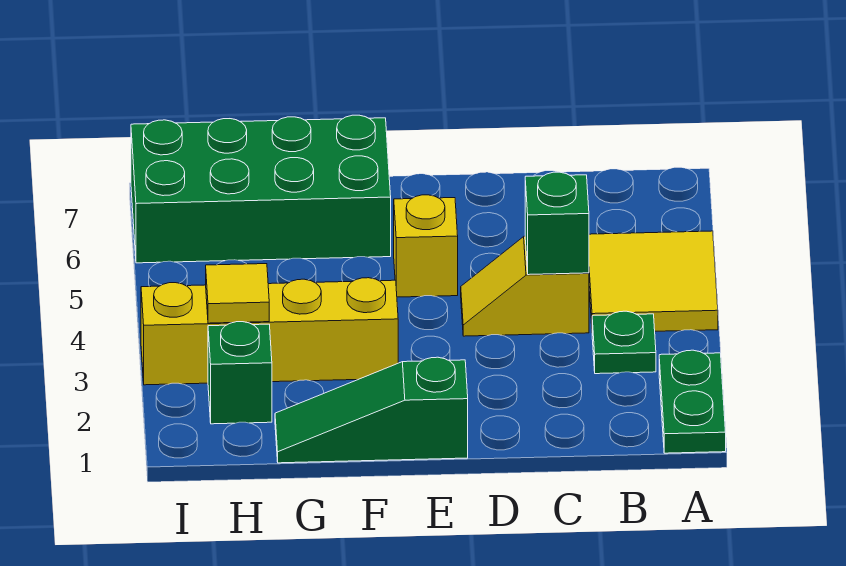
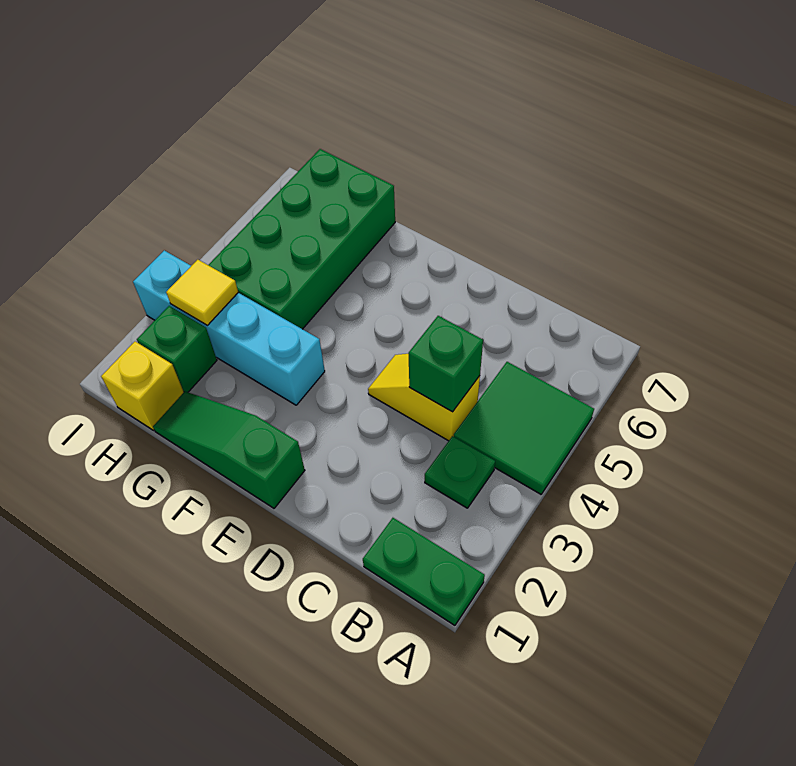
green 1x2 plate [659,350,726,453] -> green 1x2 plate turned to [363,518,485,625]
yellow 2x2 tile [589,231,718,331] -> green 2x2 tile [454,362,594,494]
yellow 1x1 brick [394,195,458,297] -> yellow 1x1 brick moved to [101,342,184,430]
yellow 1x4 brick [141,278,398,385] -> cyan 1x4 brick [133,250,325,405]
green 2x4 brick [131,115,391,263] -> green 2x4 brick turned to [209,149,395,329]

